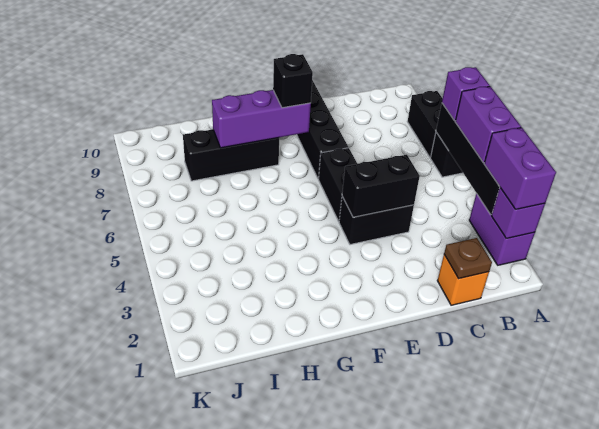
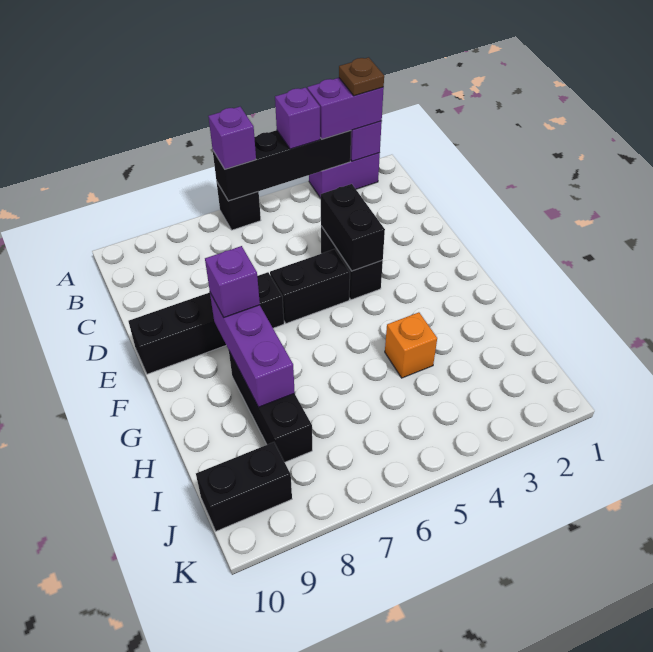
purple 1x2 brick [455,86,521,163] -> purple 1x1 brick [275,88,320,149]
black 1x2 brick [407,91,443,158] -> black 1x2 brick moved to [196,442,292,531]
orange 1x1 brick [437,255,489,305] -> orange 1x1 brick moved to [385,312,437,378]
brown 1x1 plate [444,238,492,279] -> brown 1x1 plate moved to [339,57,384,96]
black 1x1 brick [273,54,313,108] -> purple 1x1 brick [205,246,260,317]

